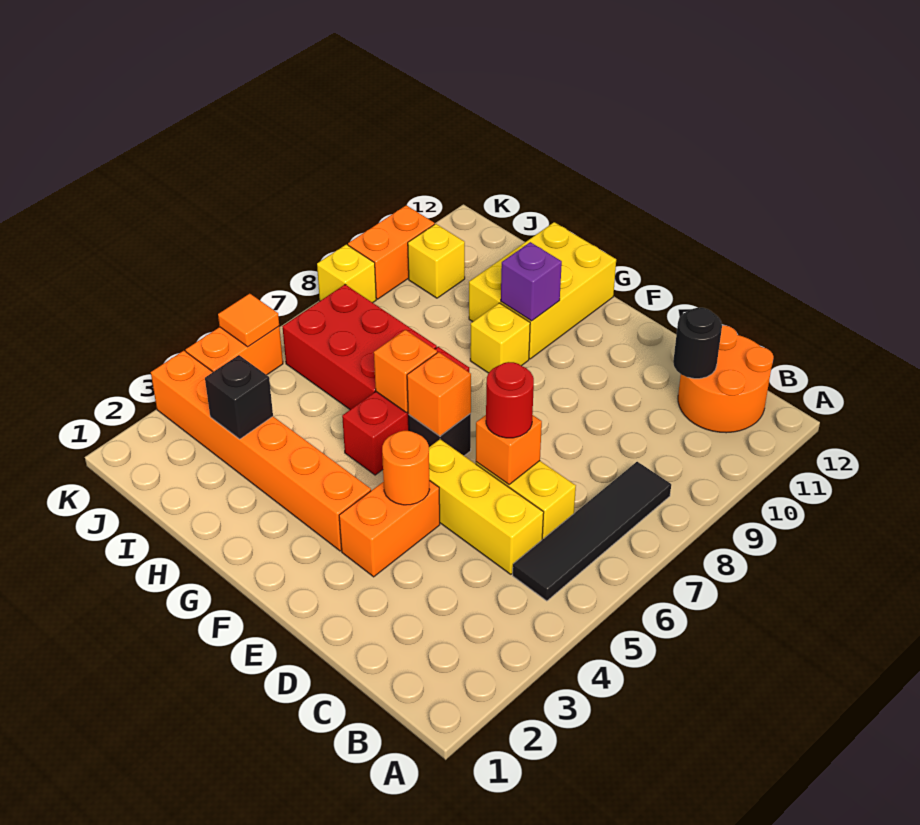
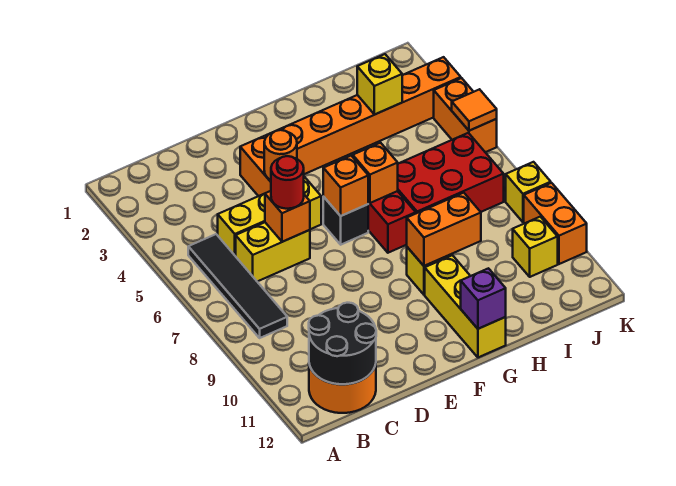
black 1x1 round brick [673,308,722,379] -> black 2x2 round brick [309,303,376,384]
none -> orange 1x2 brick [407,193,481,266]
yellow 2x3 brick [469,222,616,359] -> yellow 1x3 brick [425,255,506,357]
purple 1x1 brick [501,242,562,321] -> purple 1x1 brick moved to [461,268,506,329]
black 1x1 brick [205,355,273,439] -> yellow 1x1 brick [357,54,402,114]

